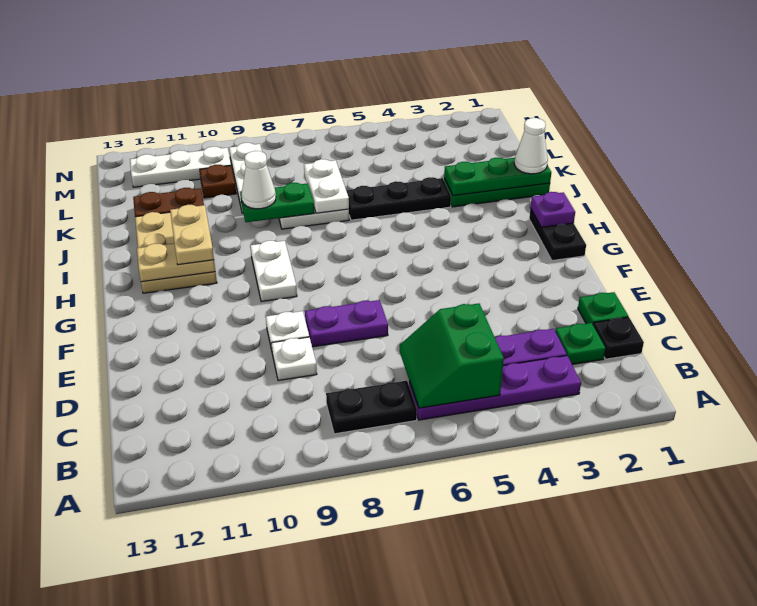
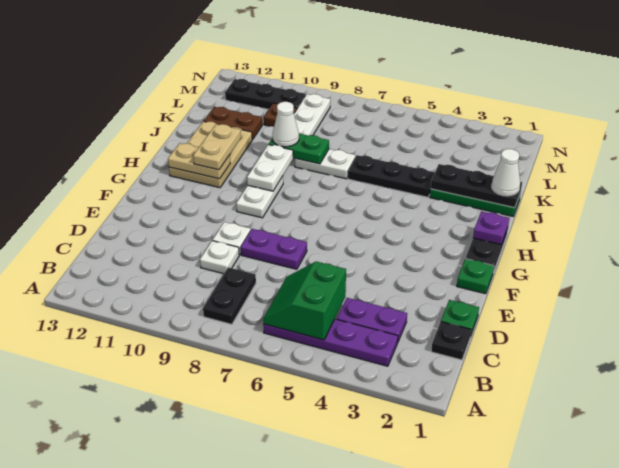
black 1x2 plate [326,381,417,434] -> black 1x2 plate turned to [203,267,256,324]
green 1x1 plate [555,323,606,364] -> green 1x1 plate moved to [457,259,494,294]
green 1x3 plate [444,158,551,196] -> black 1x3 plate [431,164,522,208]
white 1x2 plate [304,159,349,213] -> white 1x2 plate moved to [247,145,293,191]
white 1x3 plate [130,147,231,187] -> black 1x3 plate [225,79,306,109]

